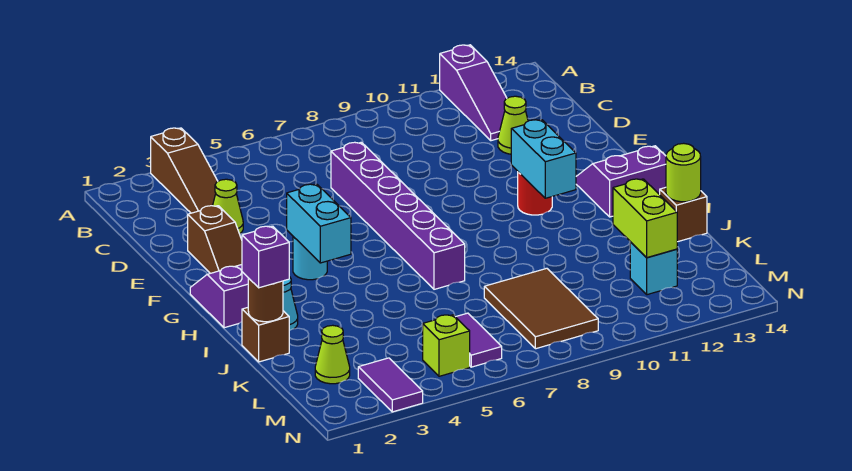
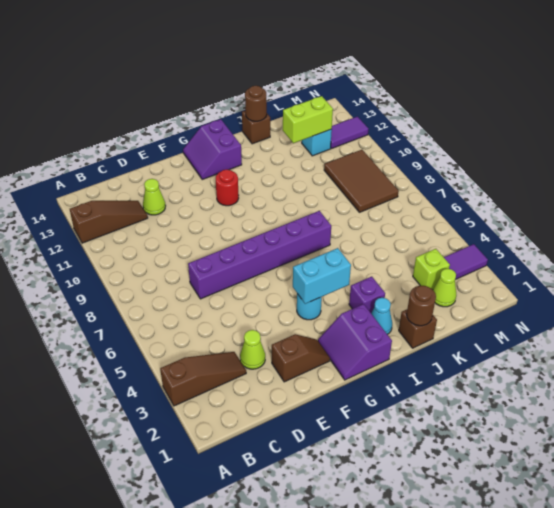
purple 1x3 slope [440,45,507,141] -> brown 1x3 slope [70,201,148,243]
cyan 1x2 brick [511,120,576,198] -> none
purple 1x1 brick [242,226,289,288] -> purple 1x1 brick moved to [349,277,385,313]
lime 1x1 round brick [666,143,701,202] -> brown 1x1 round brick [245,86,267,121]
brown 2x3 tile [484,268,598,349] -> brown 2x3 tile turned to [324,150,399,212]
purple 1x2 tile [456,313,502,367] -> purple 1x2 tile moved to [331,117,368,149]
lime 1x1 brick [423,315,470,376] -> lime 1x1 brick moved to [413,249,450,290]

